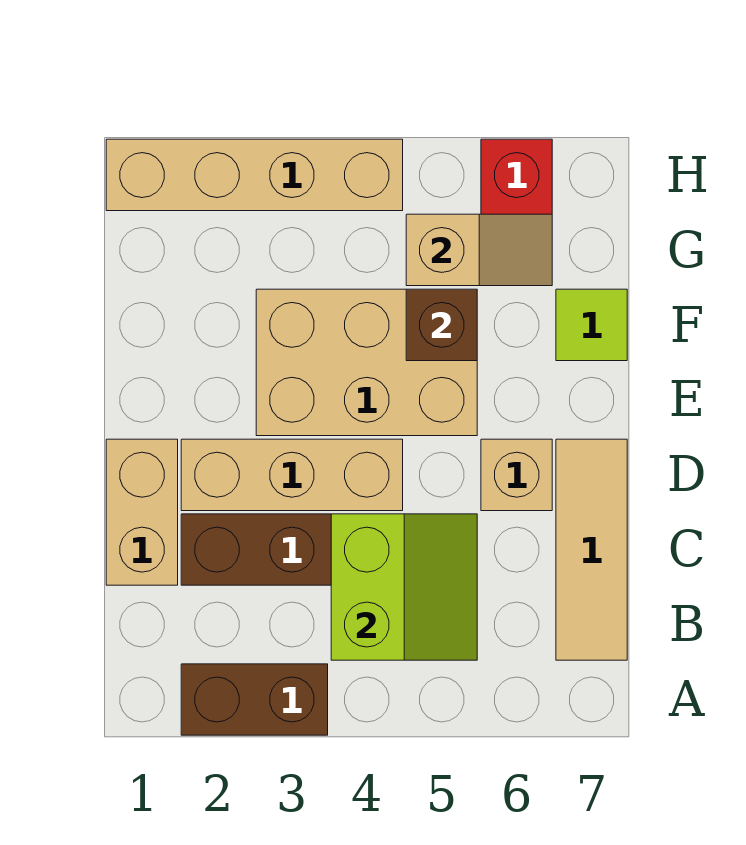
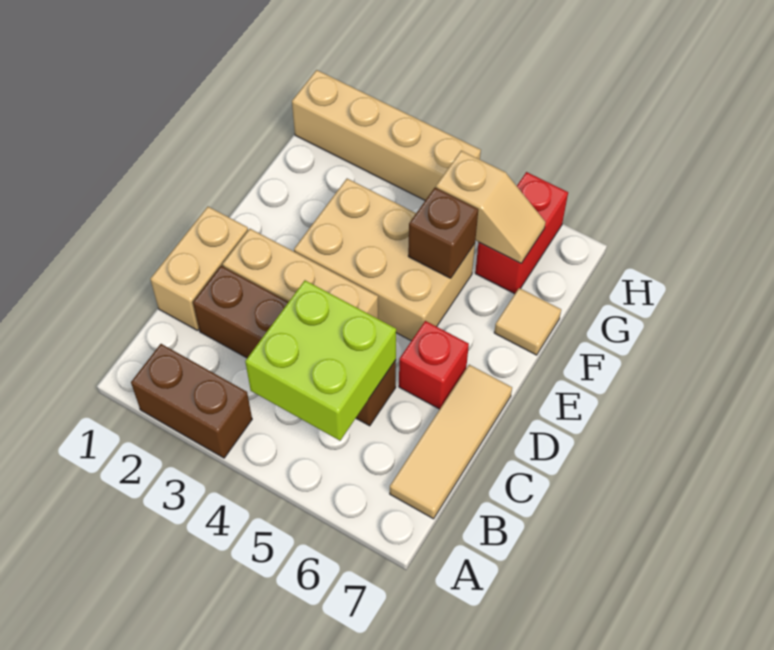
lime 2x2 slope [331,514,477,660] -> lime 2x2 brick [245,280,396,441]
tan 1x1 brick [481,439,552,511] -> red 1x1 brick [399,321,469,409]
lime 1x1 tile [556,289,627,361] -> tan 1x1 tile [494,288,561,355]

